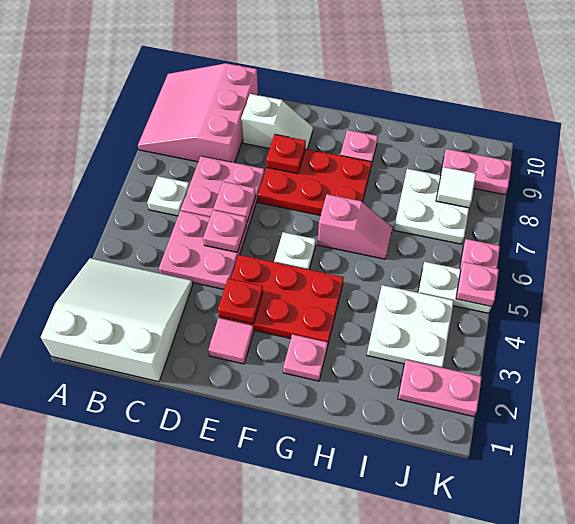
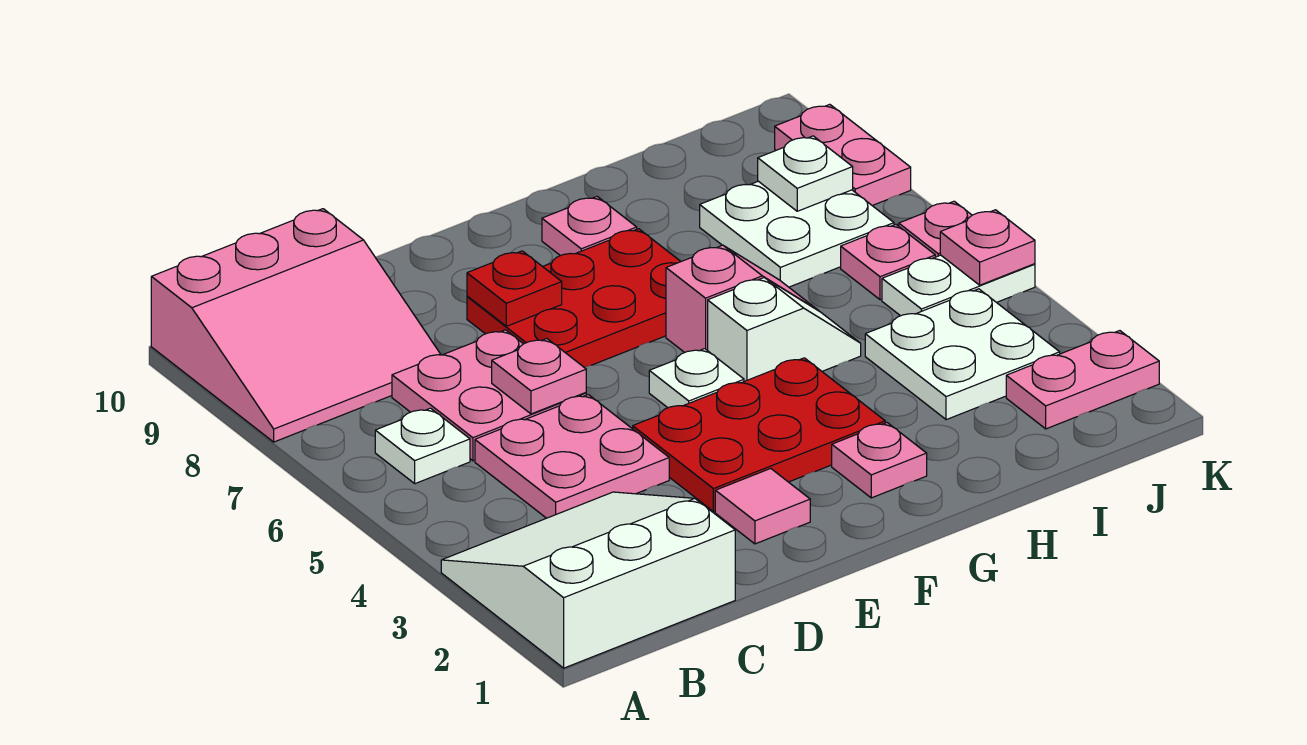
pink 3x3 slope [138,63,258,163] -> pink 3x3 slope turned to [151,209,441,442]
pink 1x1 plate [203,210,246,252] -> pink 1x1 plate moved to [841,224,935,300]
white 1x2 slope [241,94,313,149] -> white 1x2 slope moved to [708,278,861,381]
red 1x1 plate [218,278,263,324] -> none
white 1x1 tile [436,167,476,208] -> white 1x1 plate [758,136,853,211]
pink 1x2 plate [440,149,512,195] -> pink 1x2 plate turned to [775,104,911,206]

